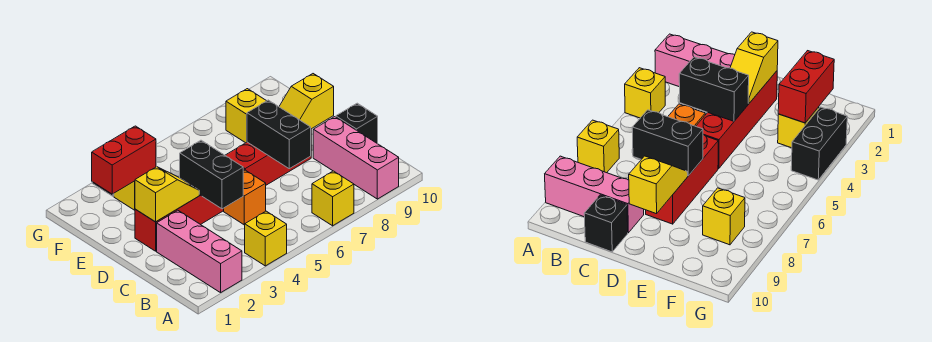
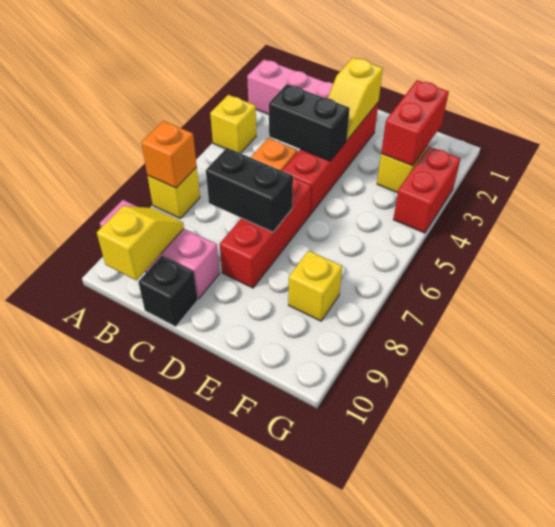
none -> orange 1x1 brick [141,121,197,188]
yellow 1x2 slope [279,74,334,129] -> yellow 1x2 slope moved to [97,206,184,280]
black 1x2 brick [791,107,847,180] -> red 1x2 brick [393,147,461,233]

